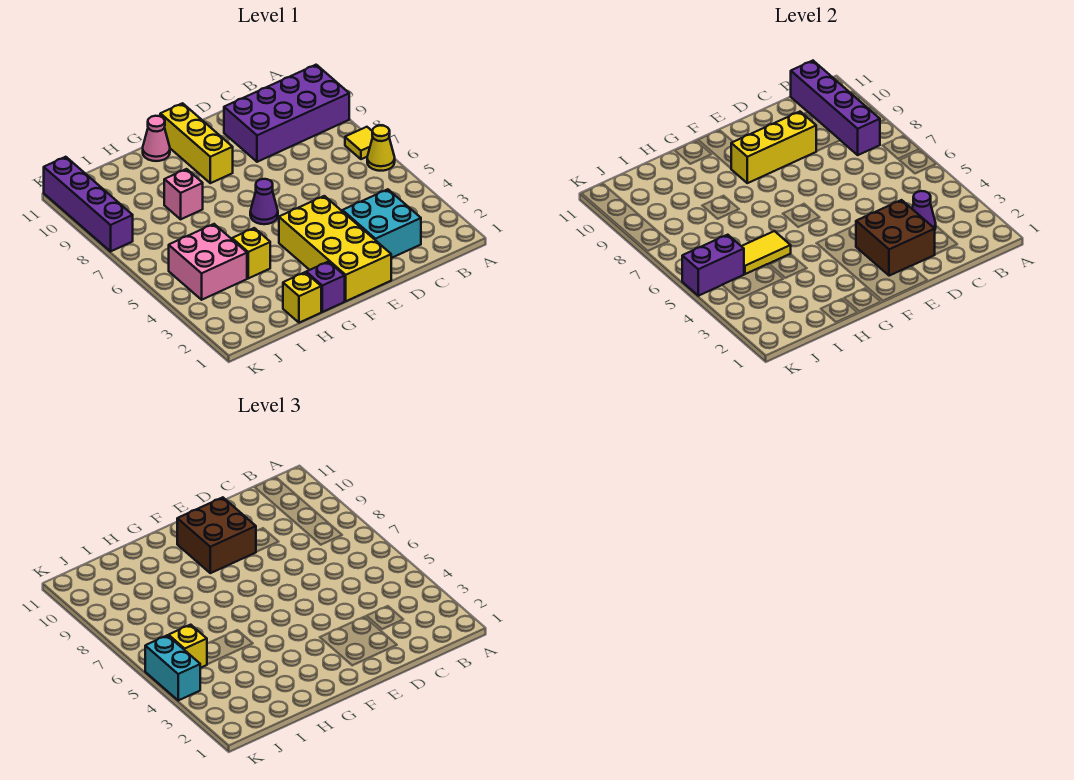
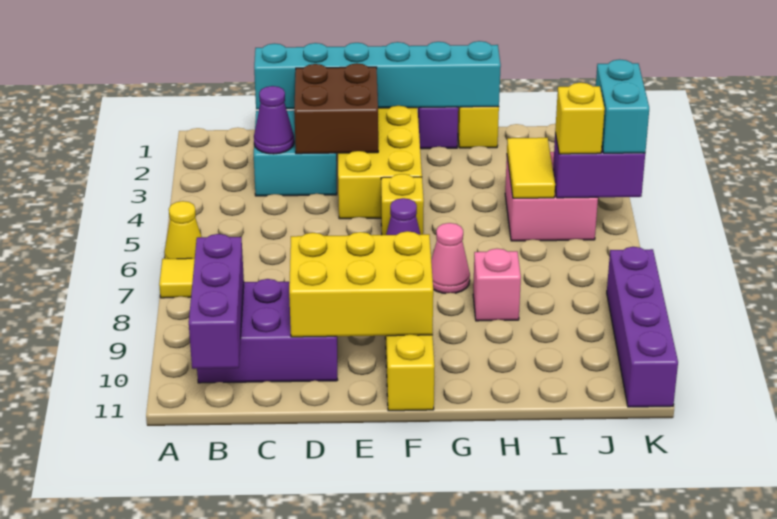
purple 2x4 brick [224,65,349,162] -> purple 2x3 brick [197,279,337,383]
purple 1x4 brick [791,61,880,155] -> purple 1x3 brick [189,234,244,369]
none -> cyan 1x6 brick [254,41,501,109]
yellow 1x3 brick [731,112,816,183] -> yellow 2x3 brick [289,231,433,337]
brown 2x2 brick [177,497,256,573] -> none
pink 1x1 cone [143,116,170,161] -> pink 1x1 cone moved to [431,223,470,294]
yellow 1x1 brick [232,228,270,278] -> yellow 1x1 brick moved to [381,174,424,235]
yellow 1x2 tile [742,231,791,274] -> yellow 1x2 tile turned to [507,138,555,198]

